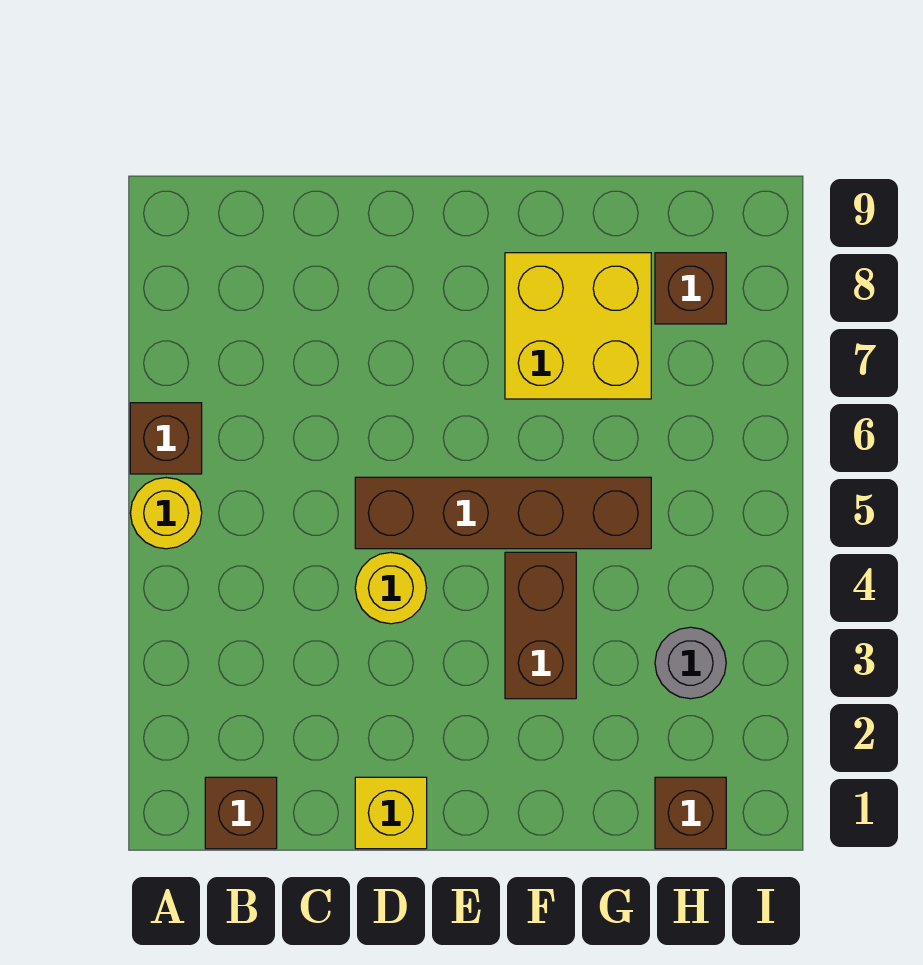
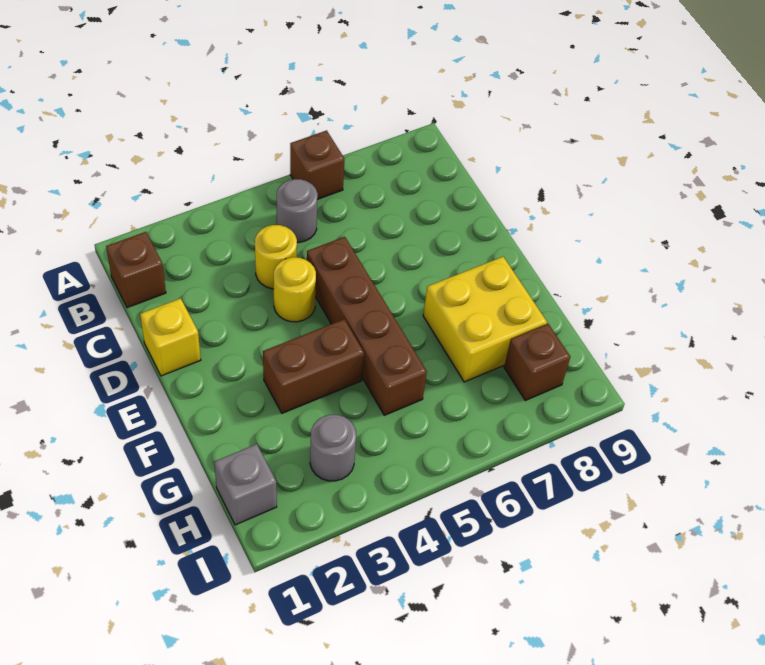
yellow 1x1 round brick [130,478,202,549] -> yellow 1x1 round brick moved to [255,225,297,289]
none -> grey 1x1 round brick [277,179,318,243]
brown 1x1 brick [655,777,726,849] -> grey 1x1 brick [214,444,277,525]

